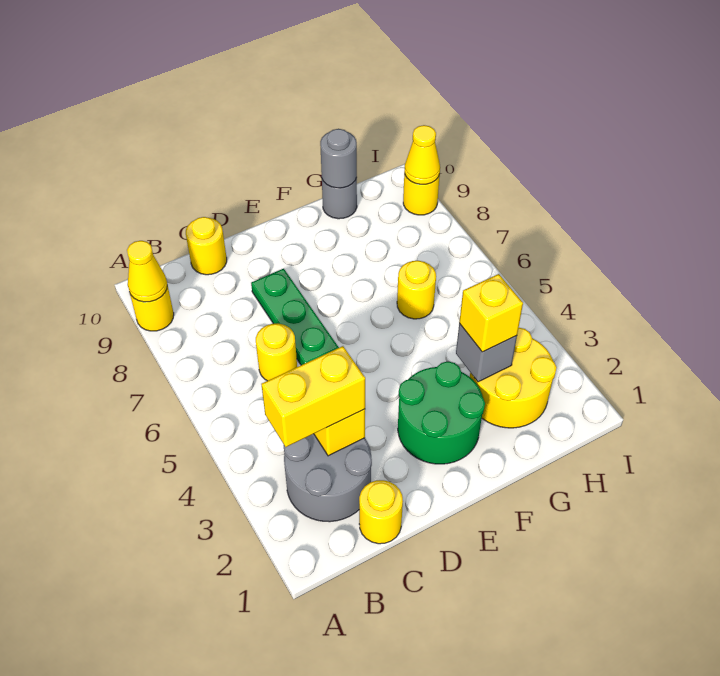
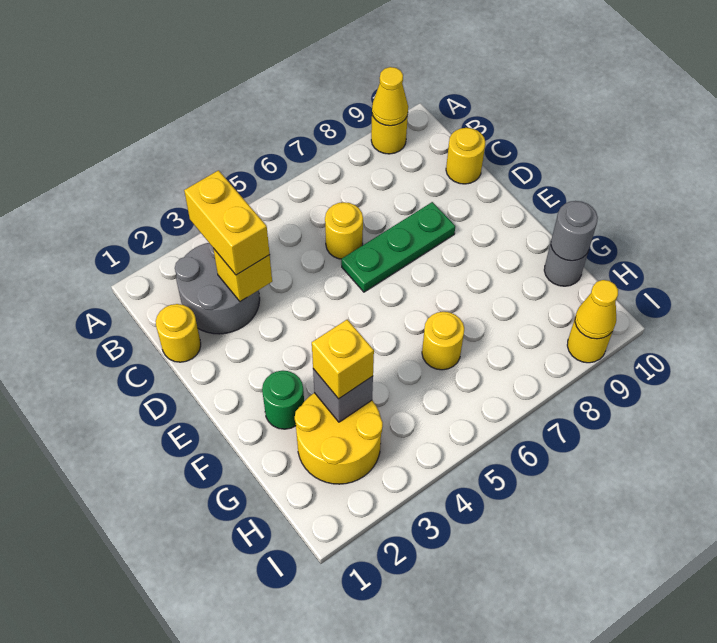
green 2x2 round brick [398,362,485,464] -> green 1x1 round brick [262,371,304,429]

